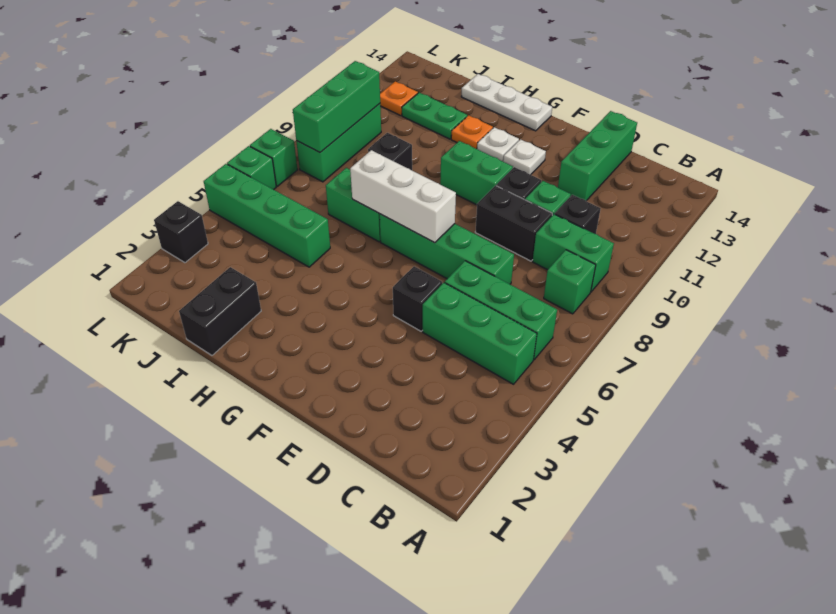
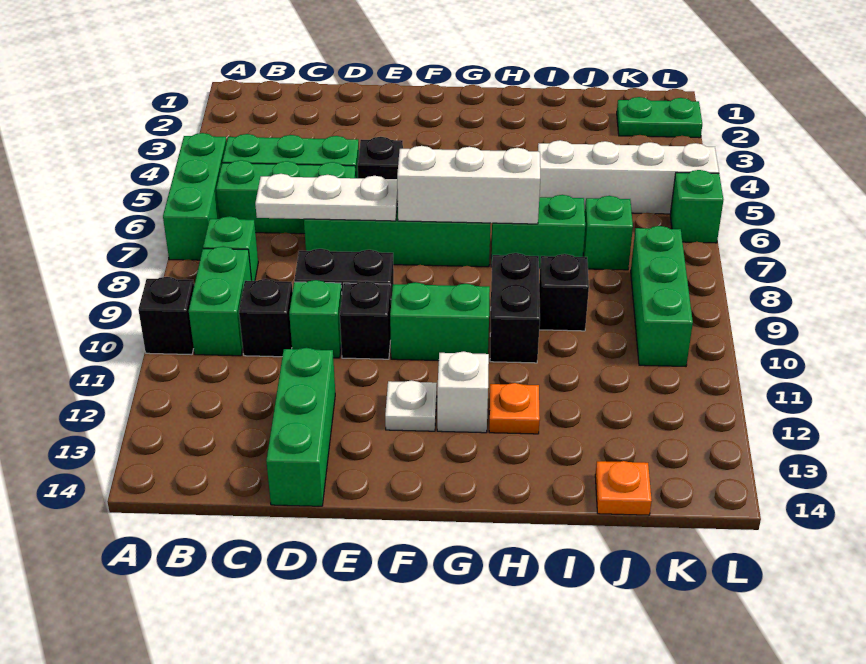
green 1x2 brick [533,214,614,292] -> green 1x2 brick turned to [189,246,252,356]
white 1x1 plate [477,127,519,161] -> white 1x1 brick [437,351,489,433]
white 1x3 plate [461,74,552,131] -> white 1x3 plate moved to [255,174,398,221]
black 1x2 brick [179,267,261,355] -> black 1x2 brick moved to [490,253,540,363]
green 1x4 brick [204,164,330,267] -> white 1x4 brick [538,140,719,214]
green 1x2 plate [402,93,467,139] -> green 1x2 plate moved to [617,97,702,138]
green 1x3 brick [293,61,380,152] -> green 1x3 brick moved to [163,133,227,260]
orange 1x1 plate [380,81,418,116] -> orange 1x1 plate moved to [595,461,652,515]
black 1x1 brick [154,201,208,263] -> black 1x1 brick moved to [138,277,194,355]
green 1x1 brick [250,129,297,186] -> green 1x1 brick moved to [583,196,633,270]

